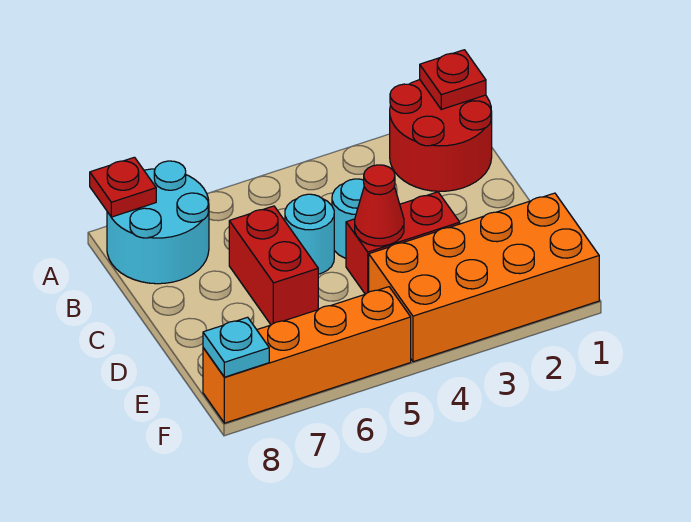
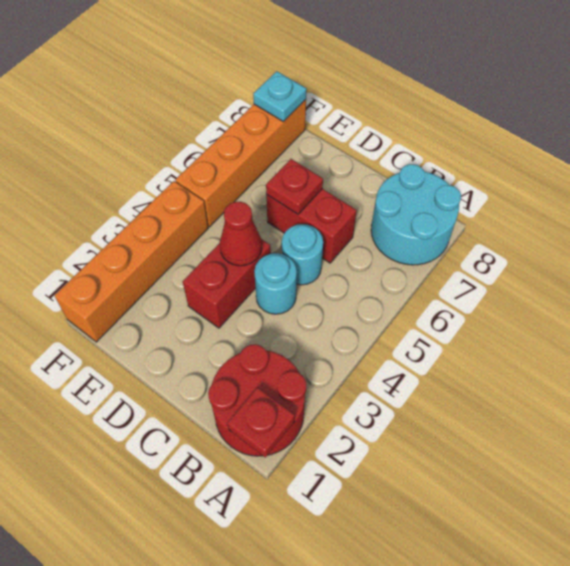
red 1x1 plate [90,157,156,217] -> red 1x1 plate moved to [266,159,323,214]
orange 2x4 brick [369,193,599,362] -> orange 1x4 brick [54,181,208,342]

